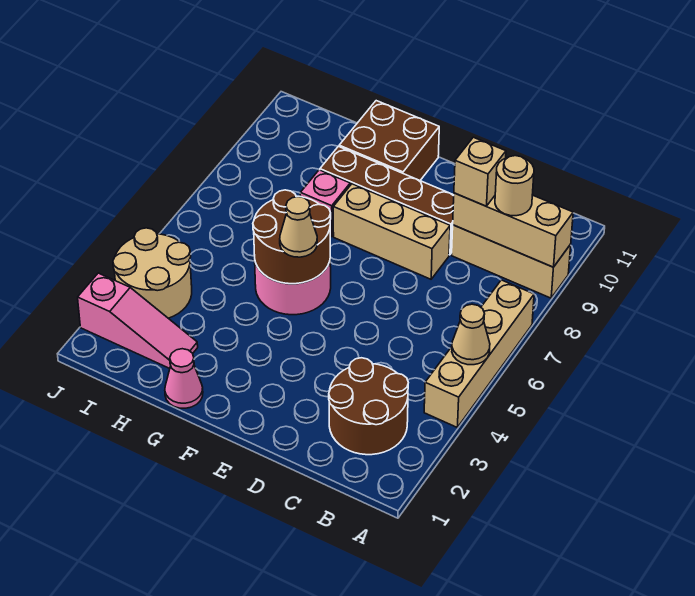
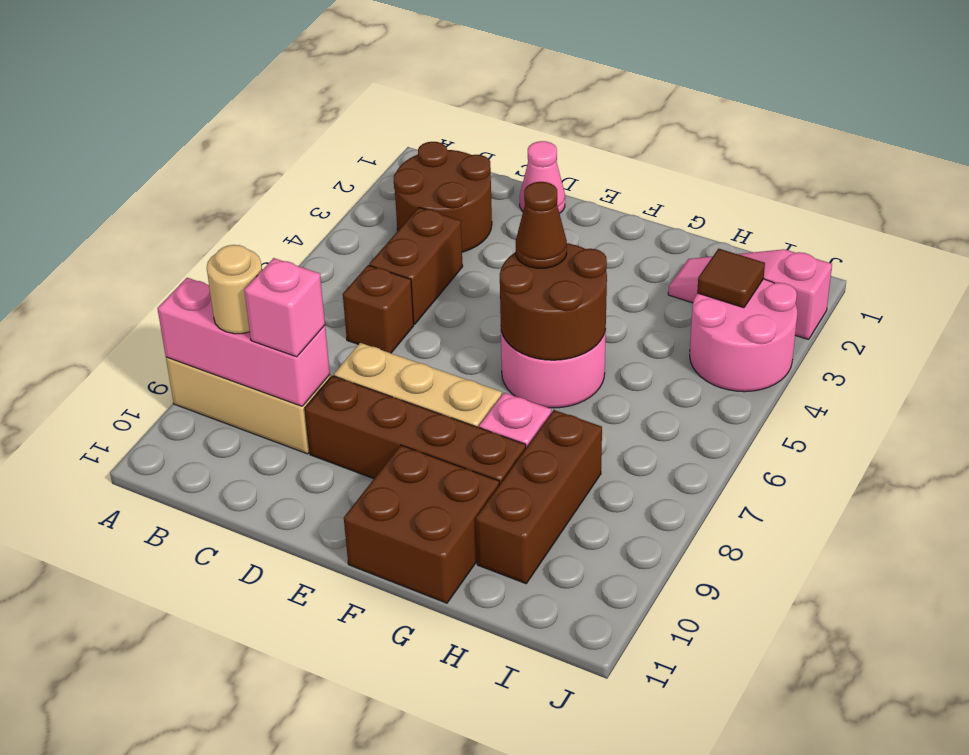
tan 1x4 brick [424,280,534,427] -> none
tan 1x1 cone [452,304,490,365] -> none
tan 1x3 brick [453,193,573,267] -> pink 1x3 brick [157,278,330,406]
none -> brown 1x2 brick [369,208,463,324]
none -> brown 1x1 brick [343,265,414,353]
tan 1x1 brick [454,137,506,206] -> pink 1x1 brick [244,258,325,357]
tan 1x1 cone [280,197,317,257] -> brown 1x1 cone [516,182,567,268]
pink 1x1 cone [165,349,203,408] -> pink 1x1 cone moved to [520,141,565,213]
none -> brown 1x3 brick [476,410,602,584]
tan 2x2 round brick [113,228,192,318] -> pink 2x2 round brick [690,279,797,392]
none -> brown 1x1 tile [697,249,765,308]

